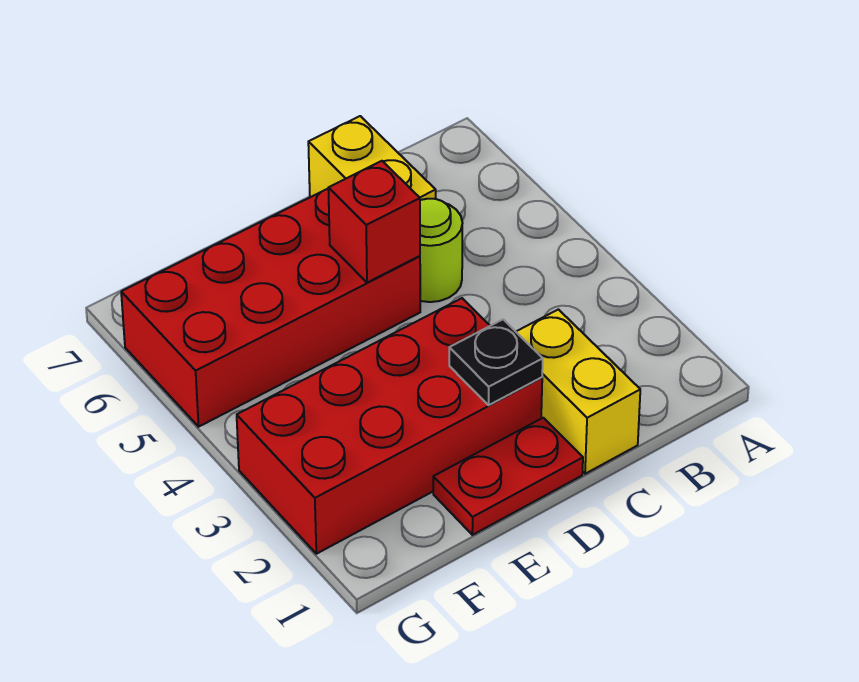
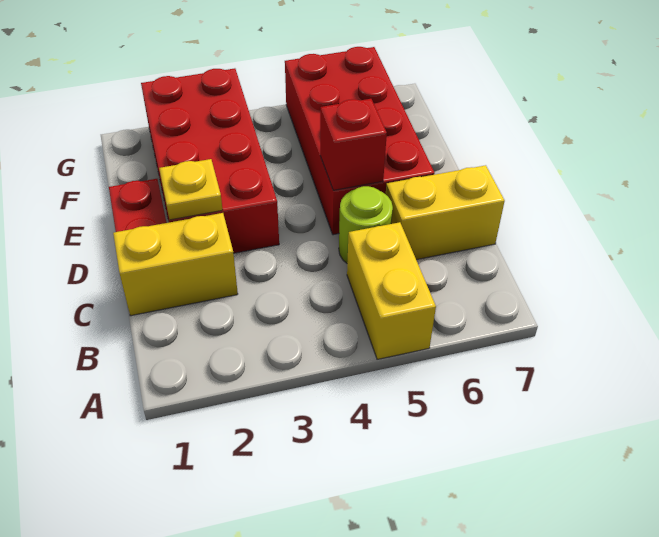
none -> yellow 1x2 brick [347,222,436,359]
black 1x1 plate [449,319,543,405] -> yellow 1x1 plate [159,159,223,220]

